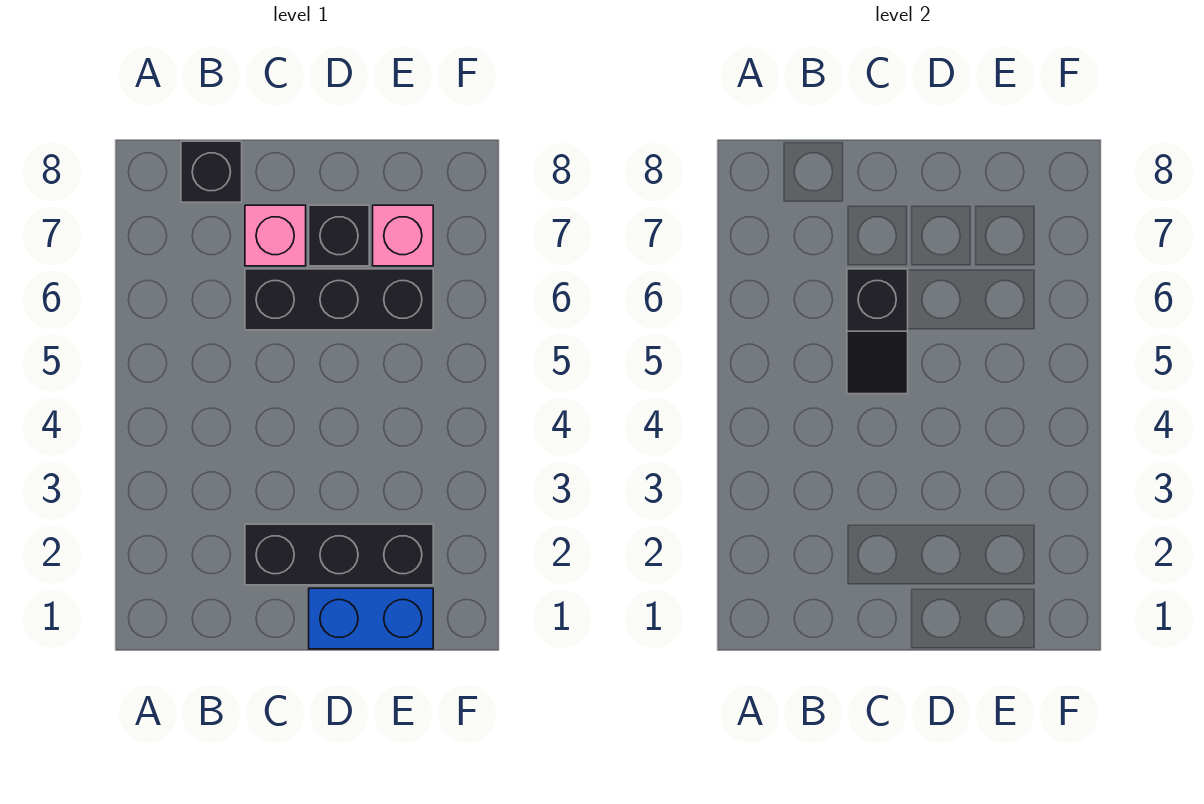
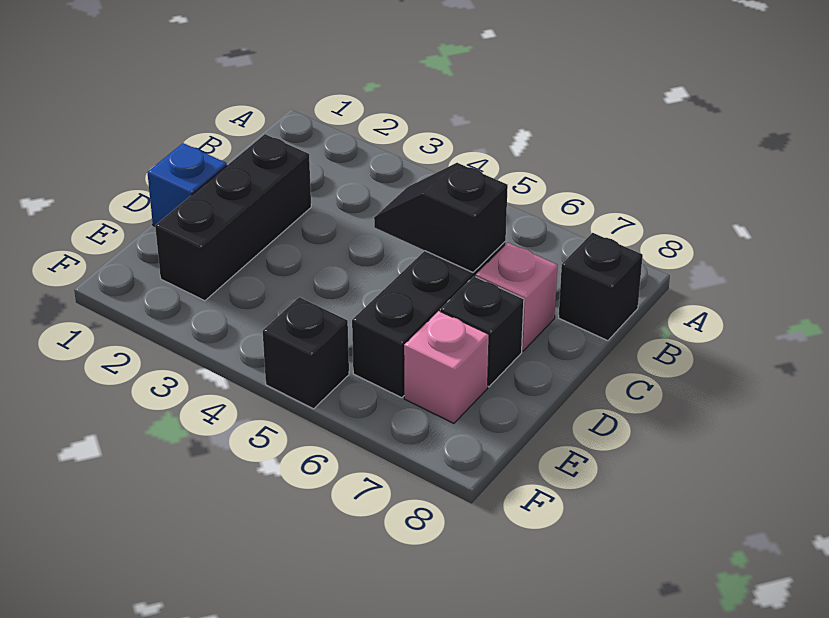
blue 1x2 brick [309,588,433,649] -> blue 1x1 brick [147,143,227,226]
none -> black 1x1 brick [263,297,349,409]

